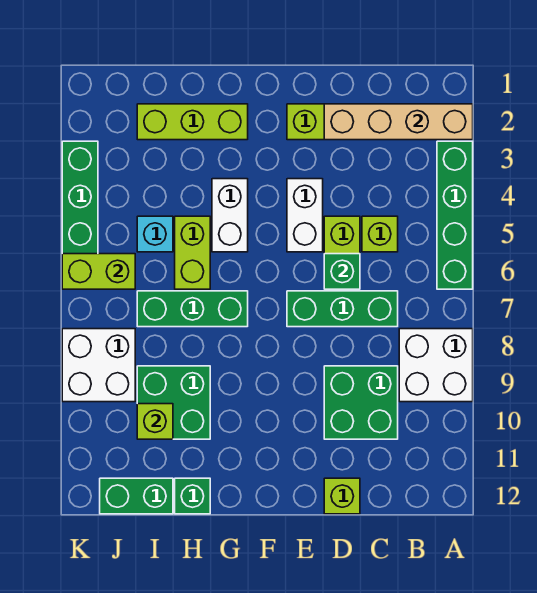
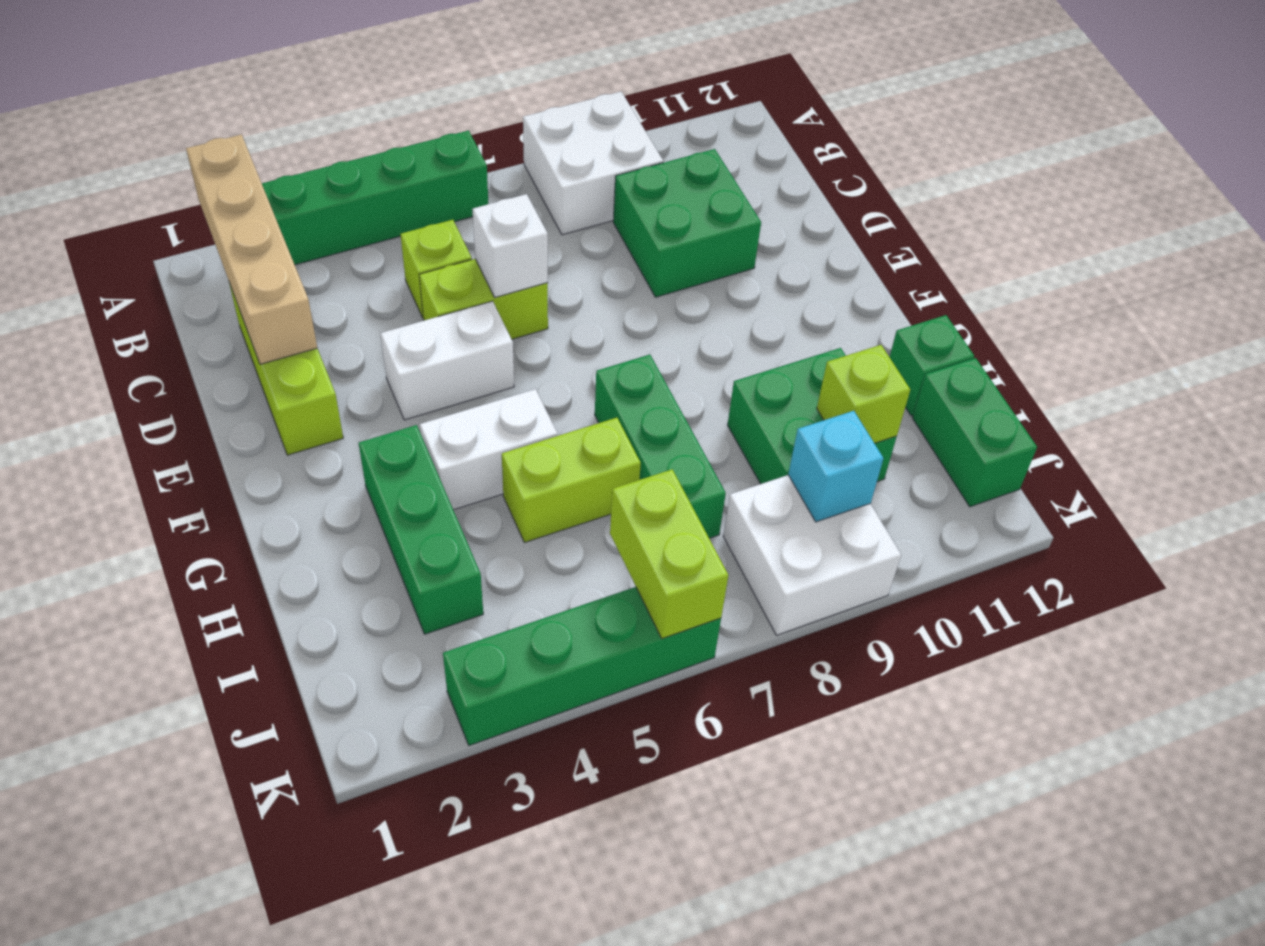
green 1x3 brick [287,291,398,327] -> green 1x3 brick moved to [359,425,483,634]
green 1x1 brick [324,254,360,289] -> white 1x1 brick [472,194,548,297]
lime 1x1 brick [324,478,360,514] -> none
lime 1x3 brick [137,104,248,140] -> none
cyan 1x1 brick [137,216,173,252] -> cyan 1x1 brick moved to [788,411,883,522]

